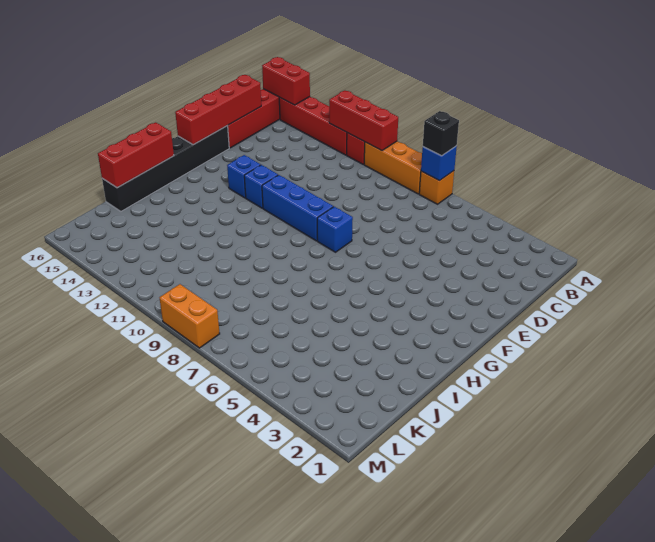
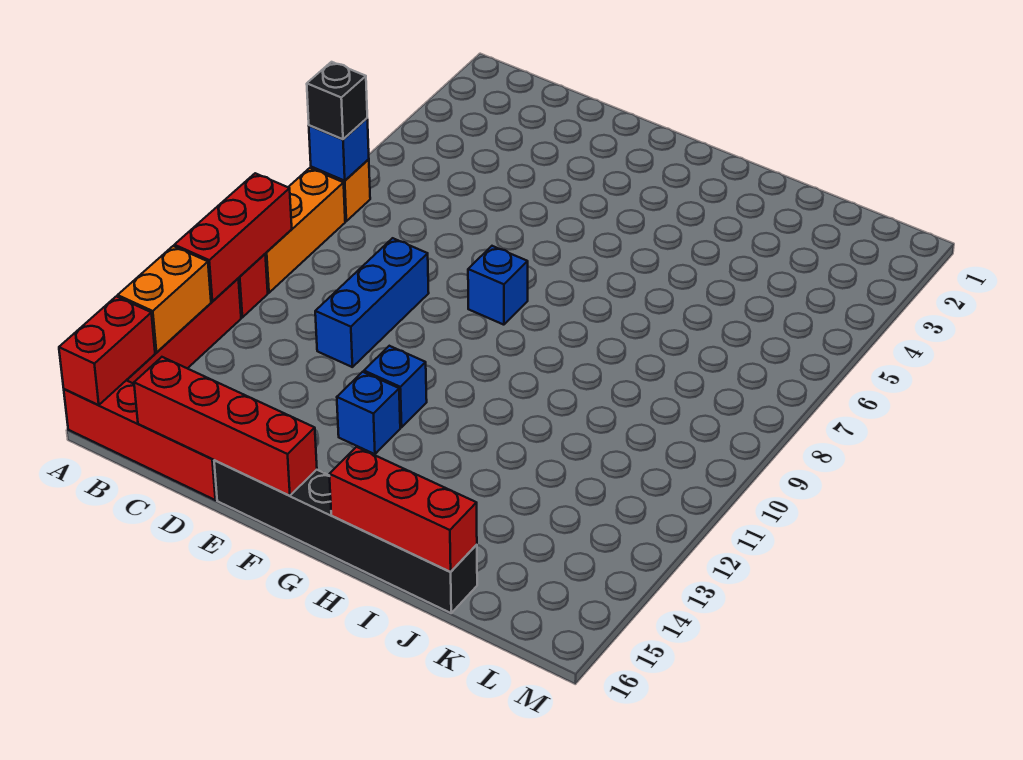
blue 1x3 brick [262,175,333,241] -> blue 1x3 brick moved to [315,238,429,367]
orange 1x2 brick [160,284,220,348] -> orange 1x2 brick moved to [118,246,211,352]

